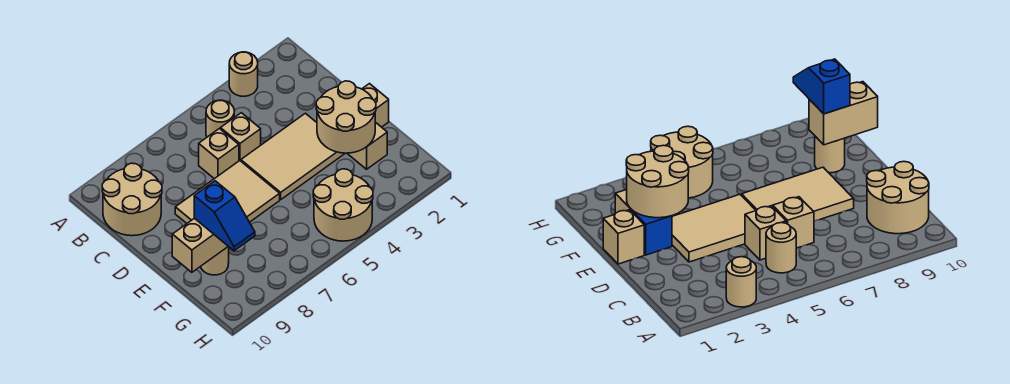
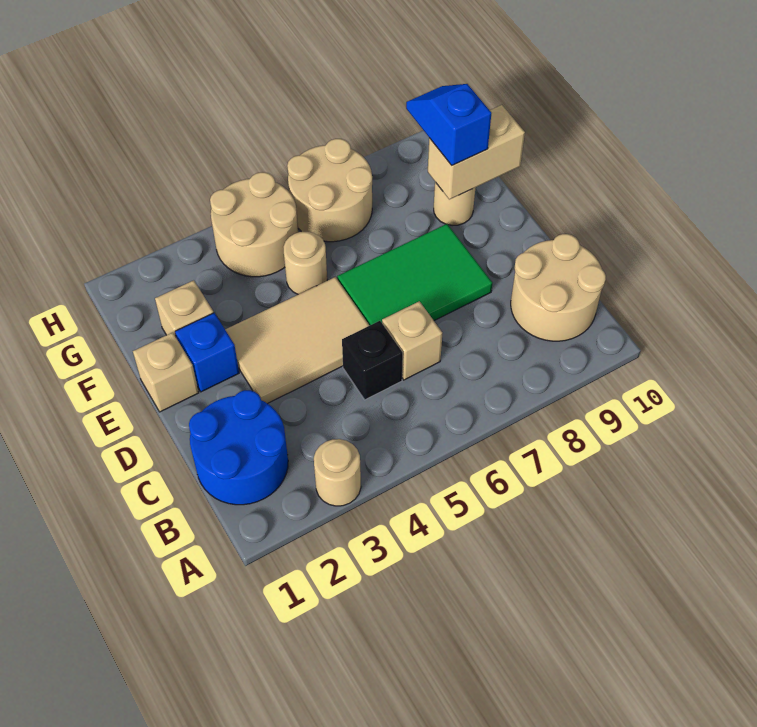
none -> blue 2x2 round brick [189,390,288,505]
tan 1x1 round brick [206,100,234,137] -> tan 1x1 round brick moved to [284,232,327,294]
tan 1x1 brick [221,113,261,161] -> black 1x1 brick [342,321,403,400]
tan 2x3 tile [175,161,280,223] -> green 2x3 tile [337,224,492,325]
tan 2x2 round brick [316,81,376,153] -> tan 2x2 round brick moved to [287,139,372,242]

